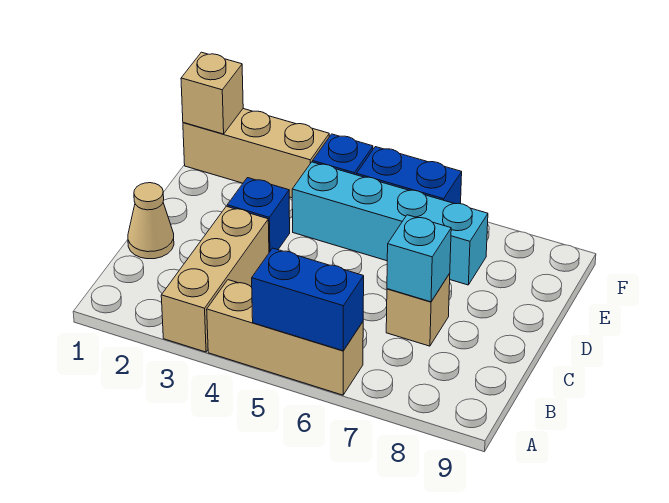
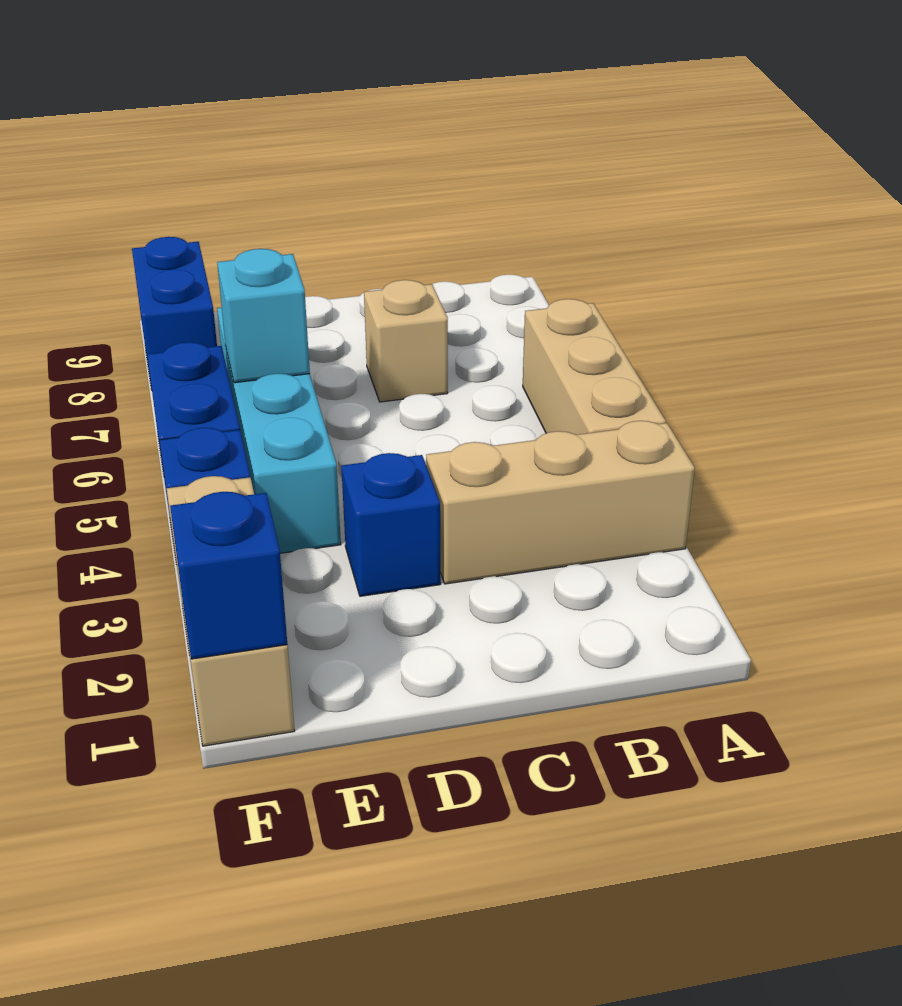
blue 1x2 brick [252,248,364,351] -> blue 1x2 brick moved to [132,237,217,390]
tan 1x1 cone [128,183,174,259] -> none
cyan 1x1 brick [387,215,451,302] -> cyan 1x1 brick moved to [217,249,310,383]
tan 1x1 brick [181,52,243,134] -> blue 1x1 brick [170,492,287,659]

